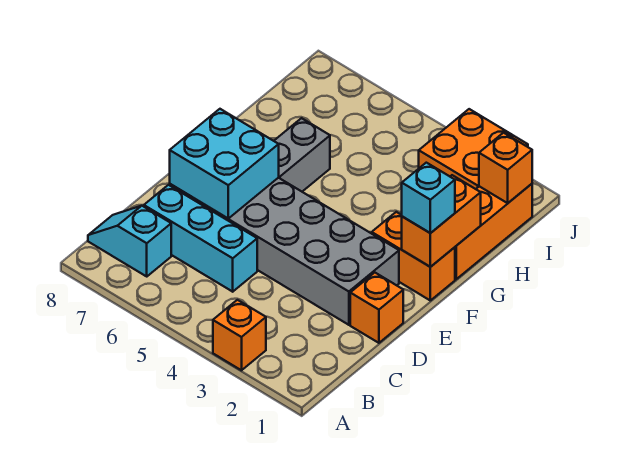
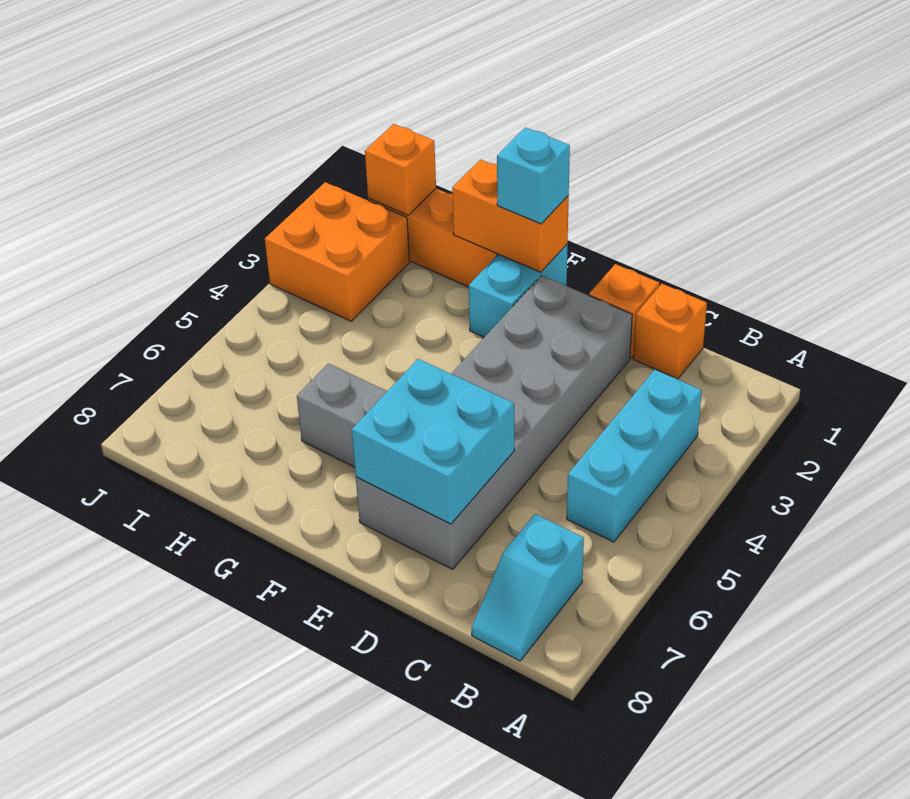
orange 1x1 brick [213,300,266,370] -> orange 1x1 brick moved to [633,284,707,379]
cyan 1x3 brick [144,185,257,292] -> cyan 1x3 brick moved to [567,369,702,542]
orange 1x2 brick [372,212,455,300] -> cyan 1x2 brick [469,244,568,337]

